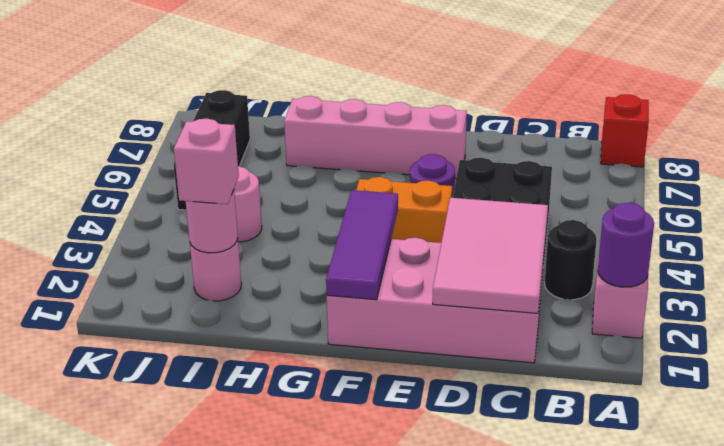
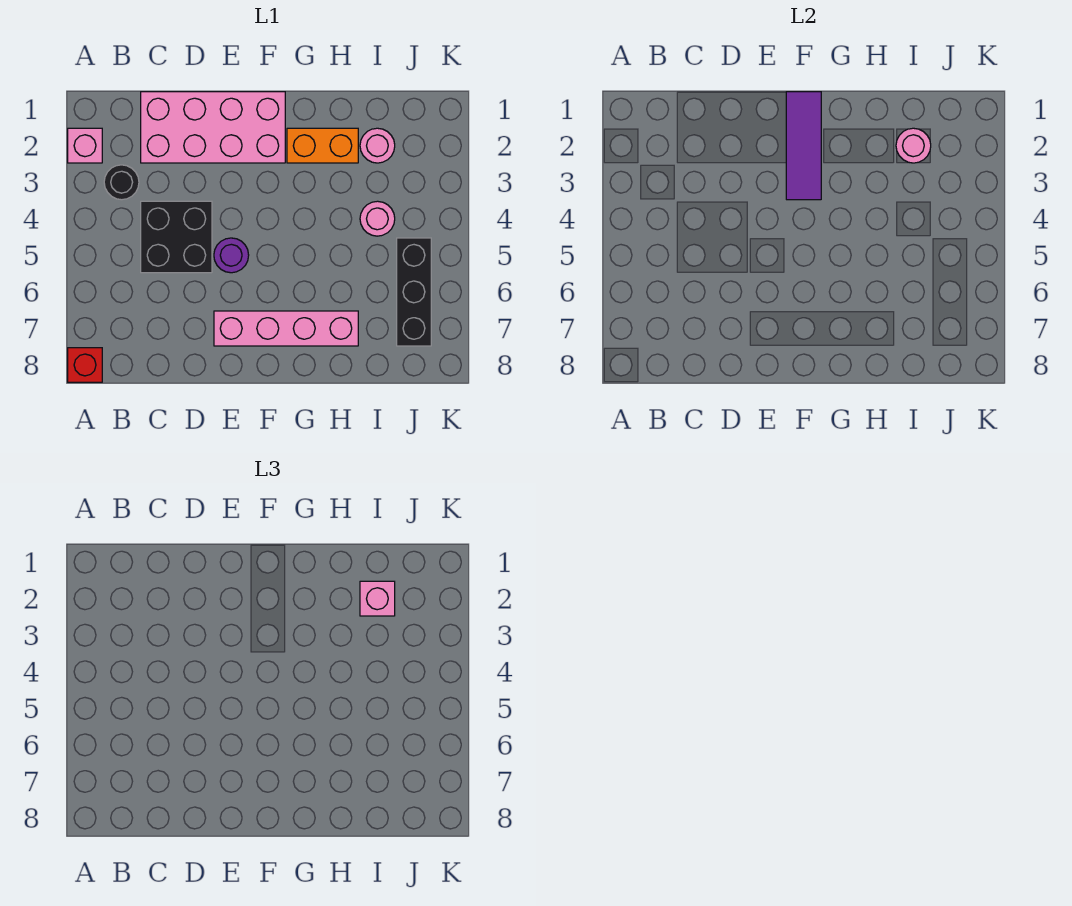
purple 1x1 round brick [598,203,654,287] -> none
pink 2x3 tile [433,197,548,313] -> none
orange 1x2 brick [356,177,452,243] -> orange 1x2 brick moved to [287,128,358,163]

